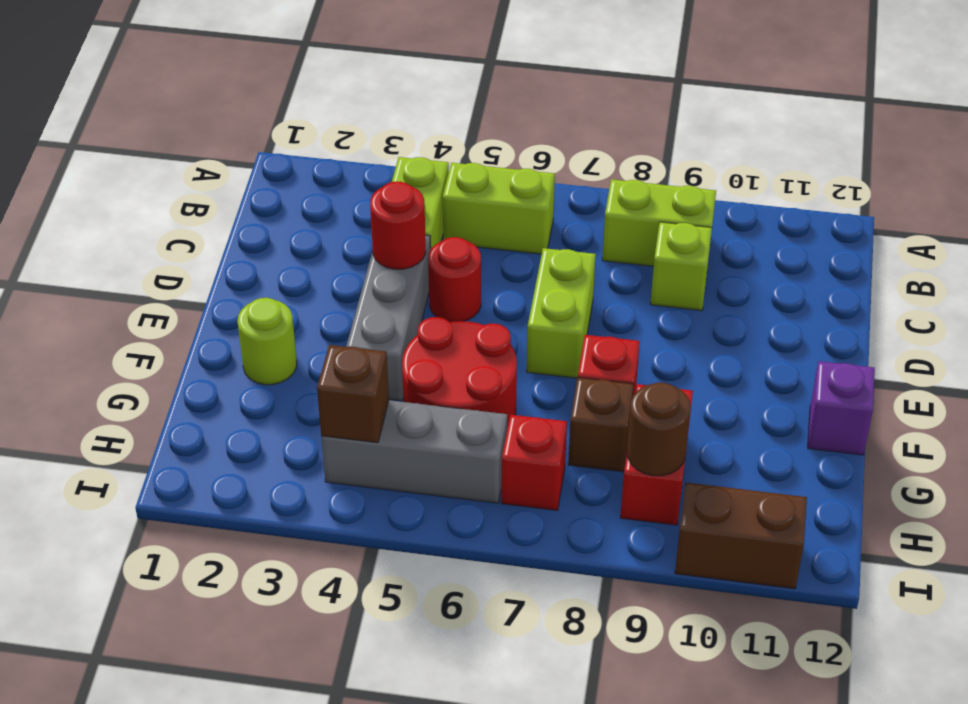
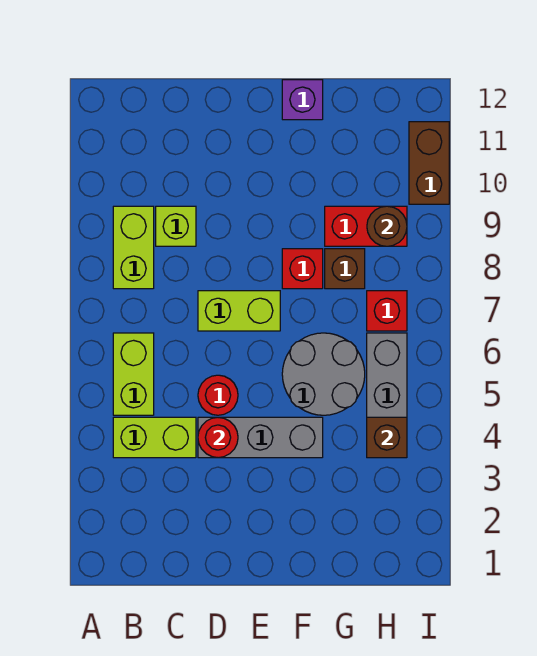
lime 1x1 round brick [237,298,297,385] -> none
red 2x2 round brick [402,317,517,428] -> grey 2x2 round brick [282,333,365,415]

